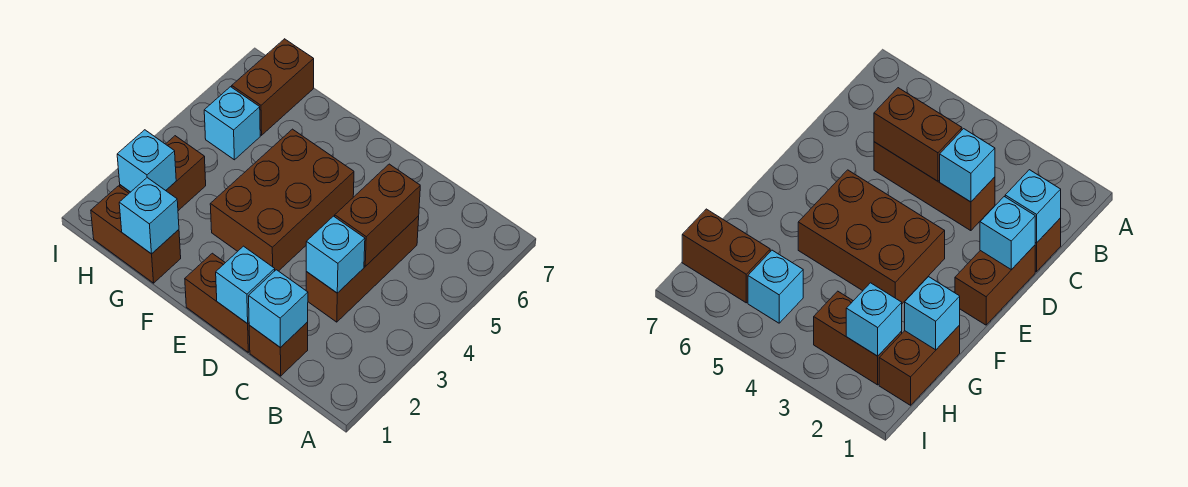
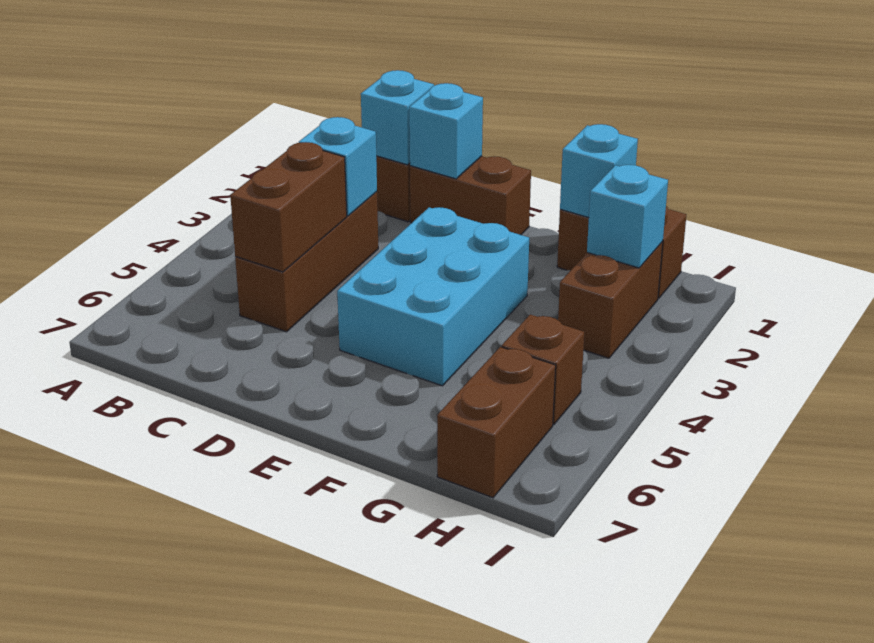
brown 2x3 brick [210,129,354,271] -> cyan 2x3 brick [337,207,529,386]
cyan 1x1 brick [204,87,260,160] -> brown 1x1 brick [502,314,584,424]

